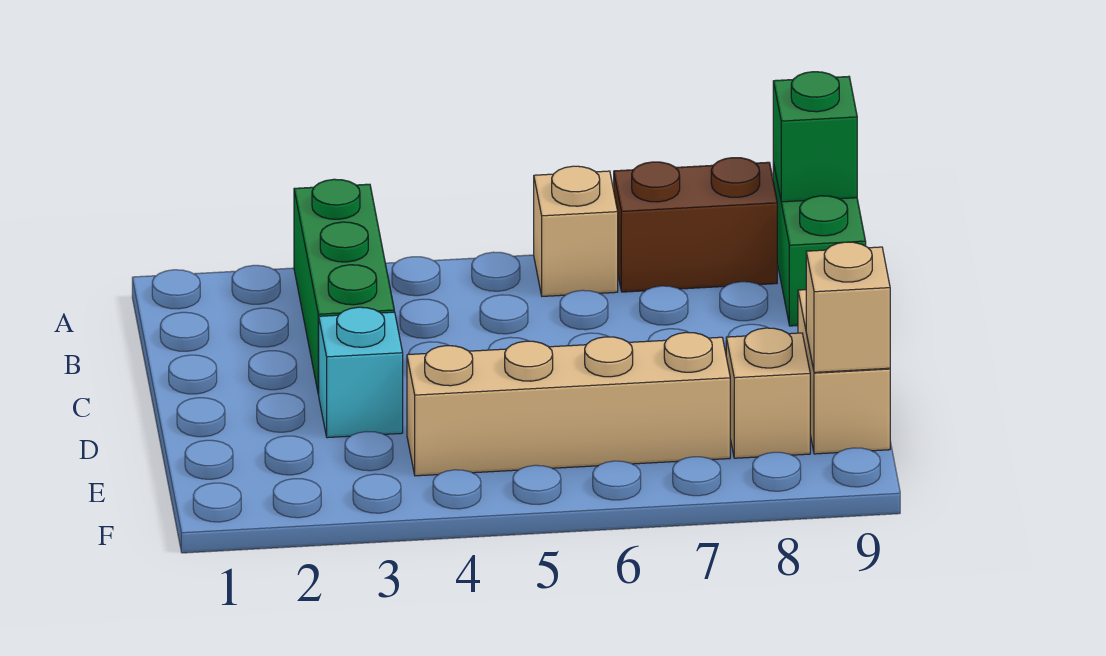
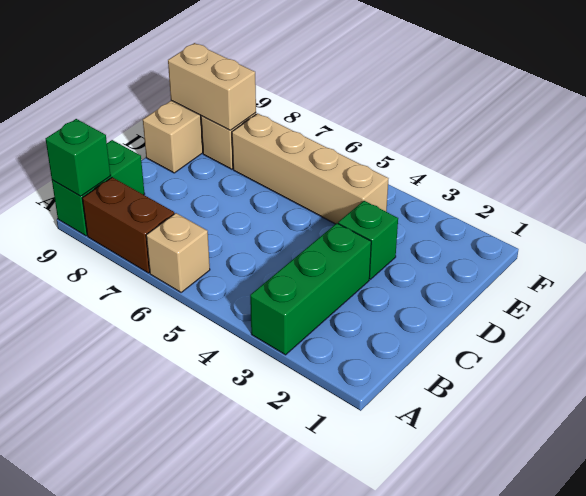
cyan 1x1 brick [319,307,403,438] -> green 1x1 brick [338,201,398,279]
tan 1x1 brick [806,242,890,372] -> tan 1x2 brick [168,43,256,130]

